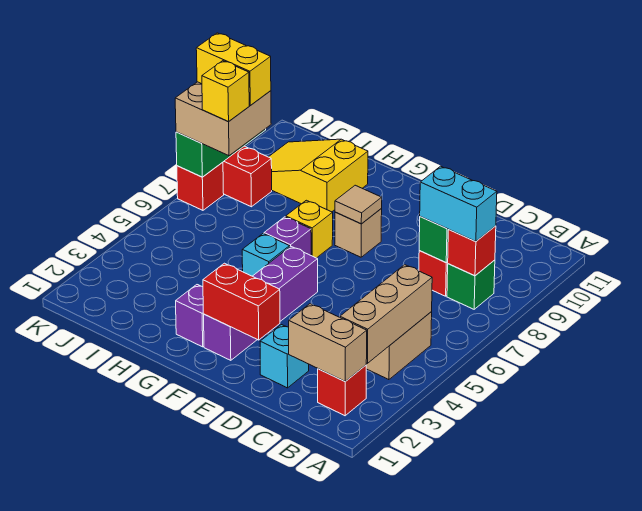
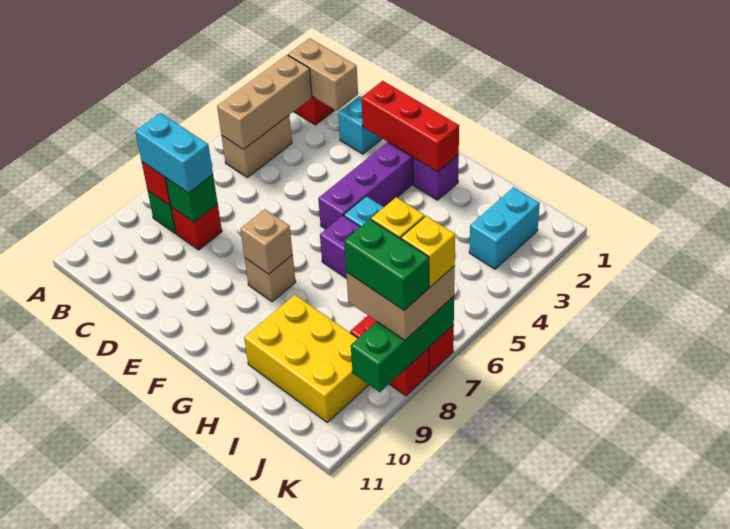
red 1x2 brick [203,263,280,340] -> red 1x3 brick [361,81,459,172]
tan 1x1 tile [335,185,382,224] -> tan 1x1 brick [240,209,293,274]
yellow 1x1 brick [286,200,333,258] -> yellow 1x1 brick moved to [401,216,455,287]
yellow 2x3 slope [269,139,368,212] -> yellow 2x3 brick [244,295,368,422]
none -> cyan 1x2 brick [469,187,540,269]
yellow 1x2 brick [196,33,271,105] -> green 1x2 brick [344,219,429,310]

